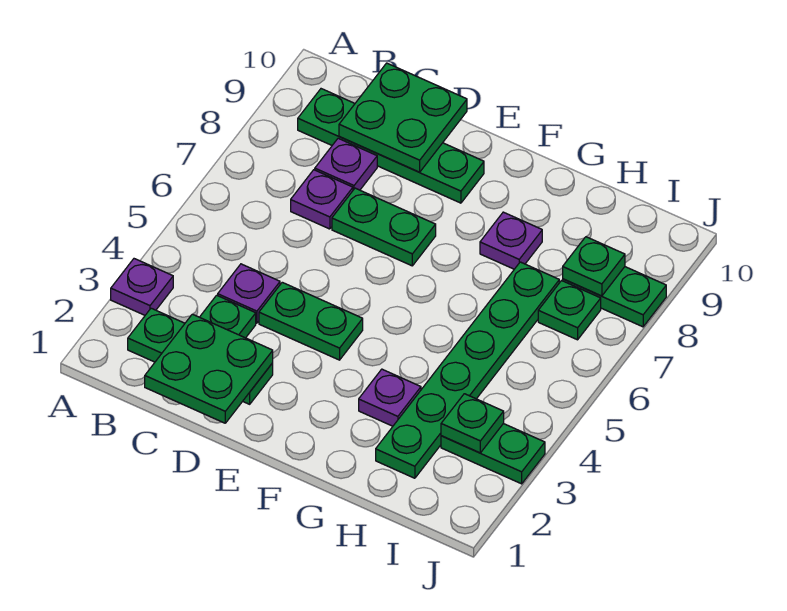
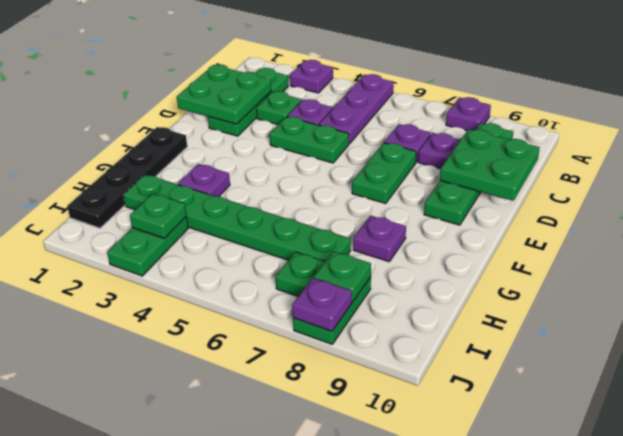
none -> purple 1x3 plate [319,74,393,144]
none -> purple 1x1 plate [446,97,491,131]
green 1x2 plate [259,282,363,360] -> green 1x2 plate turned to [270,117,349,163]
none -> black 1x4 plate [67,127,187,228]
none -> purple 1x1 plate [292,278,352,331]

